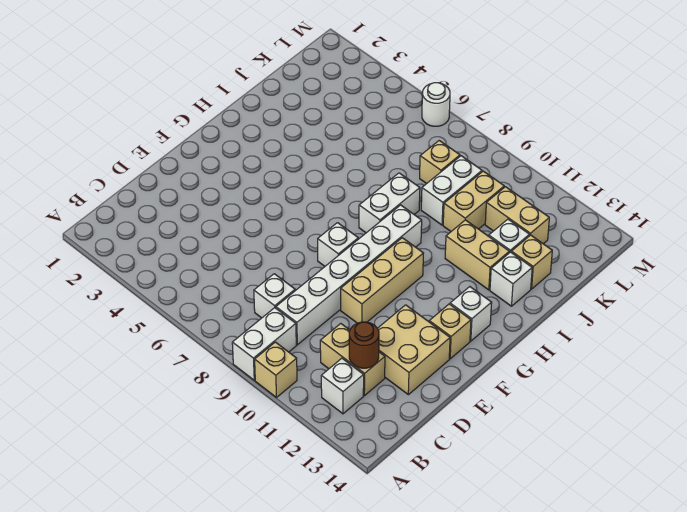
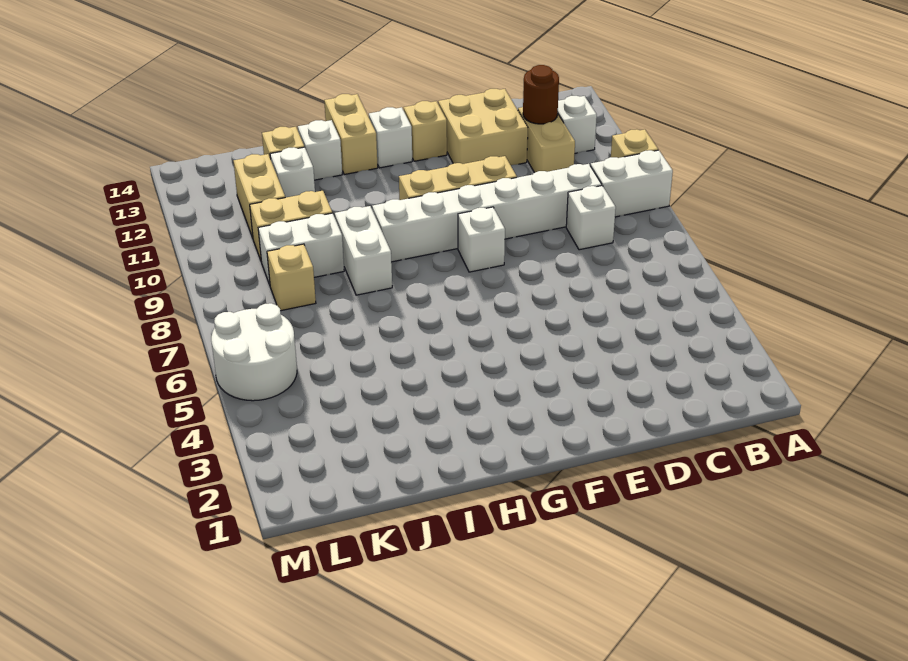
white 1x2 brick [359,173,420,233] -> white 1x2 brick turned to [335,206,392,295]
tan 1x2 brick [445,220,509,290] -> tan 1x2 brick moved to [324,94,378,175]
white 1x1 round brick [422,83,450,126] -> white 2x2 round brick [211,303,297,401]

